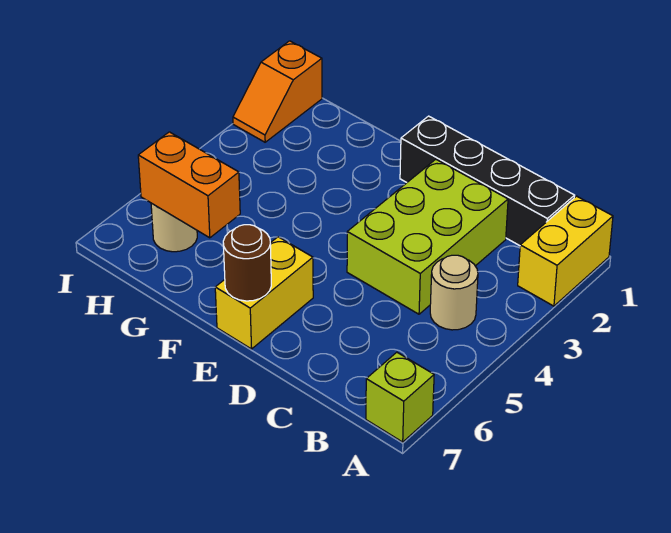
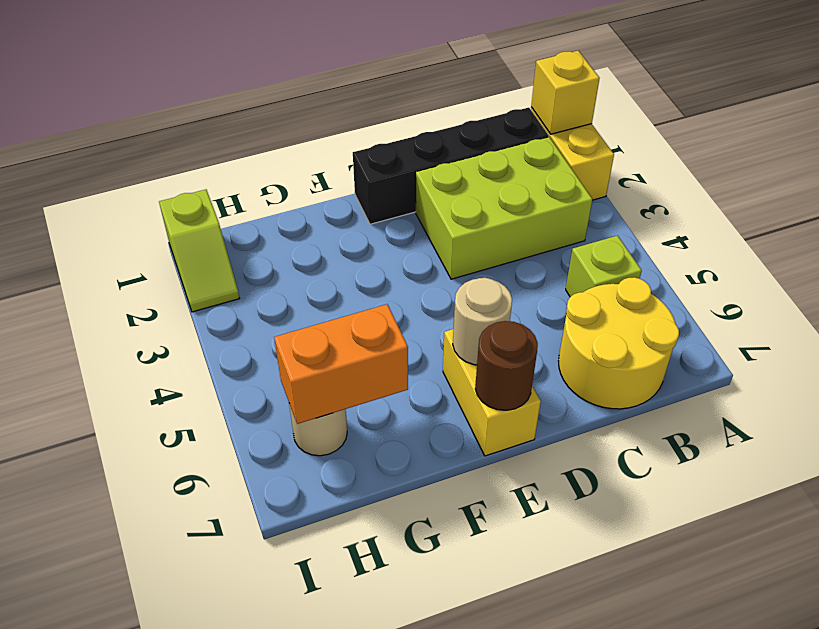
none -> yellow 1x1 brick [531,51,600,134]
lime 1x1 brick [366,352,434,442] -> lime 1x1 brick moved to [566,236,642,297]
tan 1x1 round brick [430,255,478,330] -> tan 1x1 round brick moved to [453,278,512,365]
none -> yellow 2x2 round brick [559,277,679,409]
lime 2x3 brick [347,159,508,314] -> lime 2x3 brick turned to [416,137,592,279]
orange 1x2 slope [233,41,322,142] -> lime 1x2 slope [159,190,240,312]

